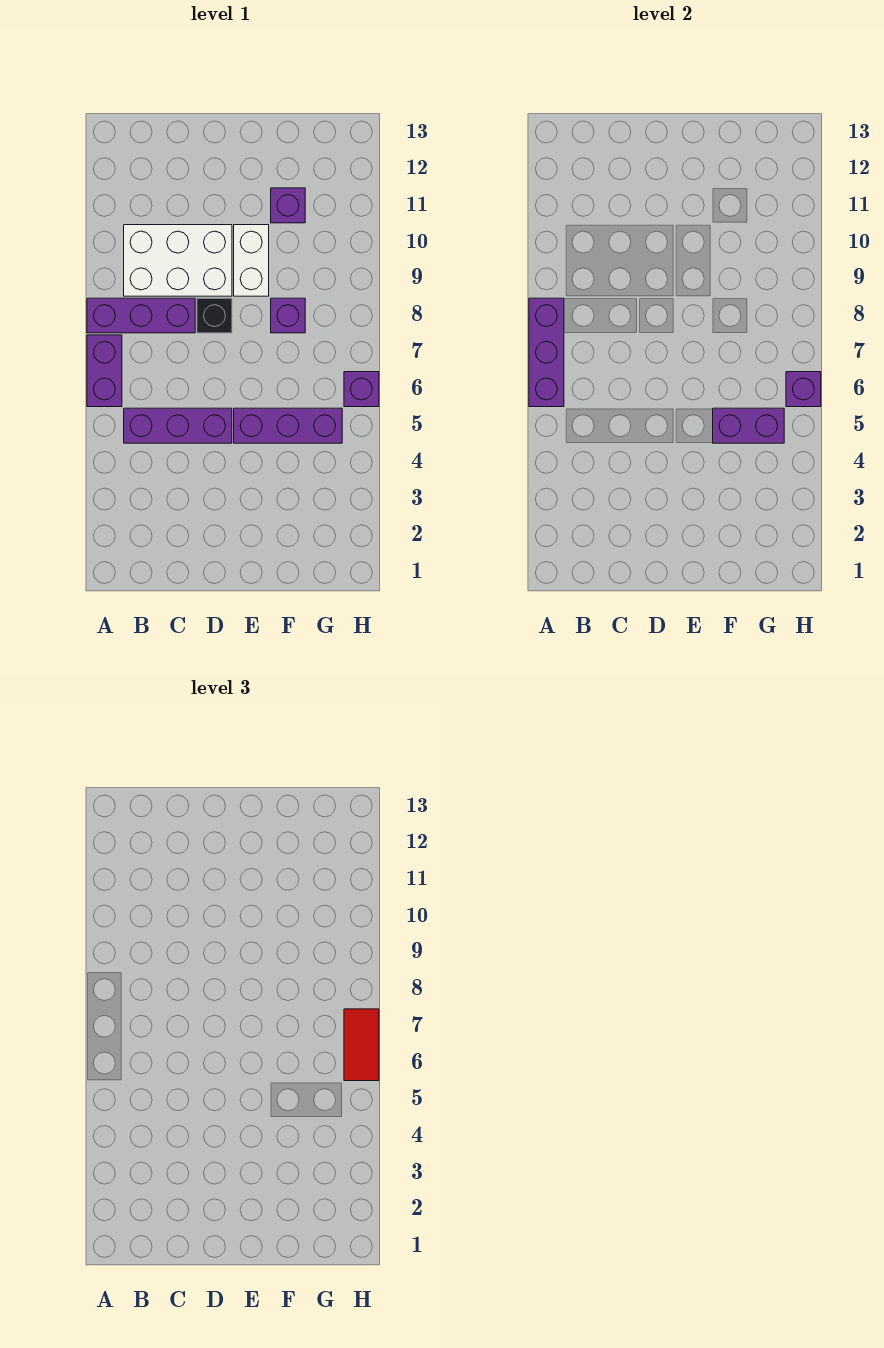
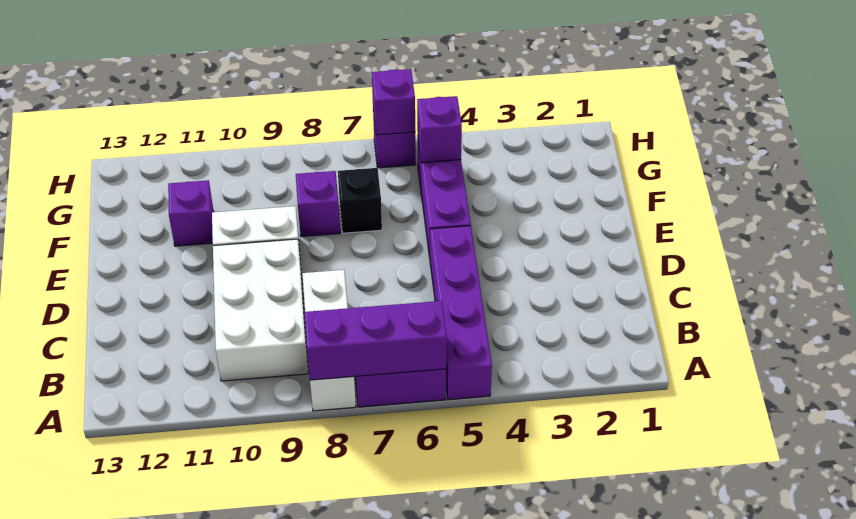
purple 1x3 brick [87,298,195,333] -> white 1x3 brick [302,270,356,411]
purple 1x3 brick [124,408,232,443] -> purple 1x4 brick [430,226,492,400]
black 1x1 brick [197,298,232,333] -> black 1x1 brick moved to [338,168,382,233]
purple 1x2 brick [713,408,784,443] -> purple 1x1 brick [417,96,462,163]
red 1x2 tile [344,1009,379,1081] -> none

